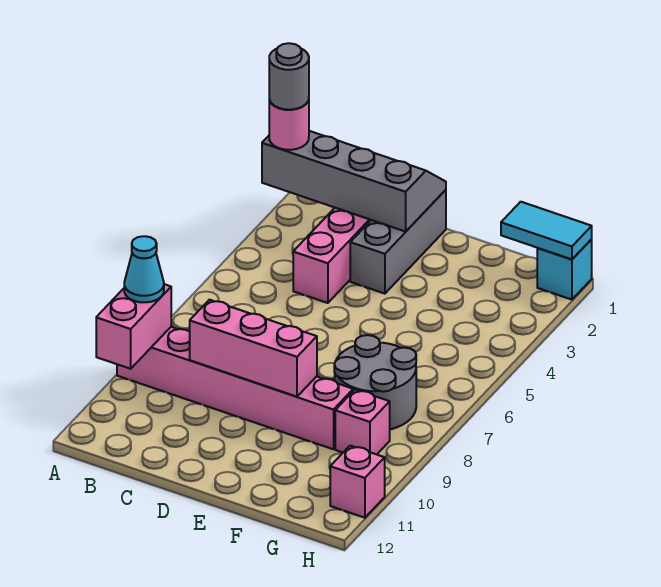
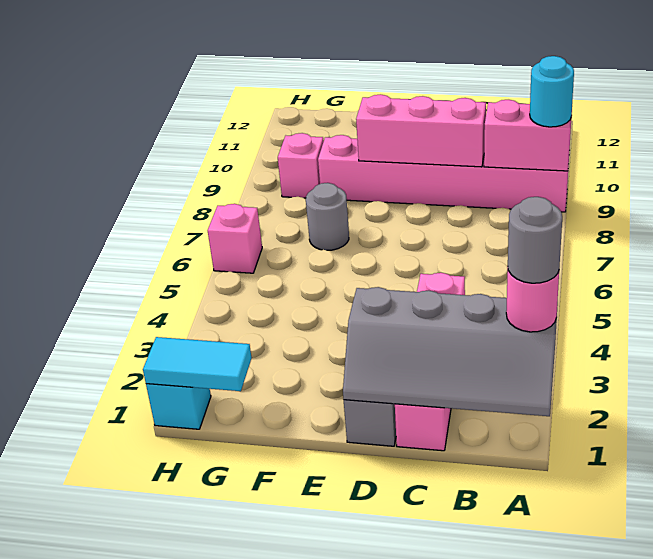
pink 1x2 brick [96,284,171,369] -> pink 1x2 brick turned to [484,100,572,171]
cyan 1x1 cone [124,236,164,302] -> cyan 1x1 round brick [530,56,574,127]
grey 2x2 round brick [334,335,416,429] -> grey 1x1 round brick [306,183,349,250]
pink 1x1 brick [330,446,385,518] -> pink 1x1 brick moved to [208,204,262,273]

